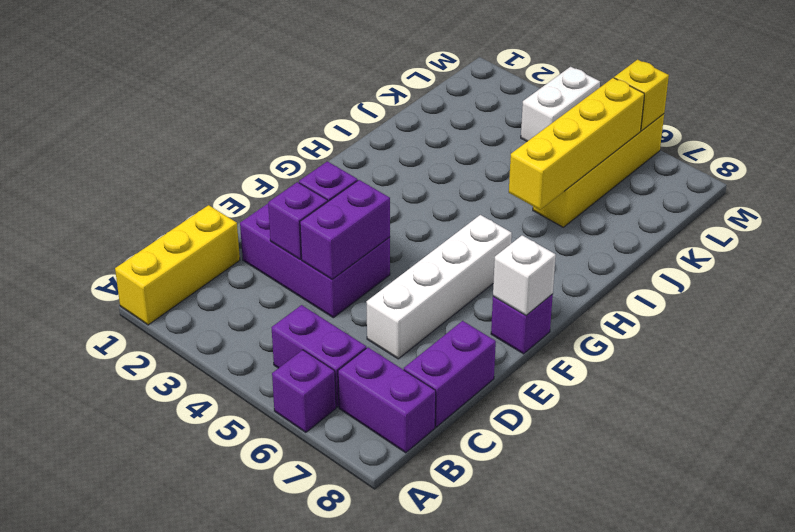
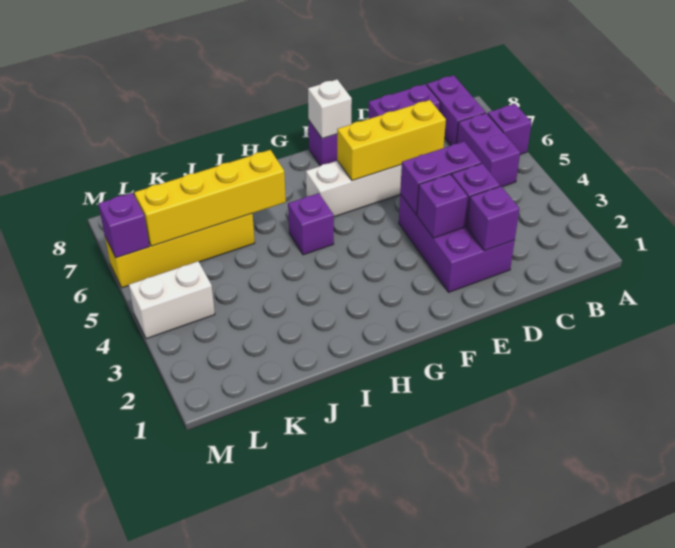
yellow 1x3 brick [115,205,240,325] -> yellow 1x3 brick moved to [337,100,446,181]
none -> purple 1x1 brick [467,186,519,251]
none -> purple 1x1 brick [288,193,334,255]
yellow 1x1 brick [614,60,669,131] -> purple 1x1 brick [99,193,150,258]

